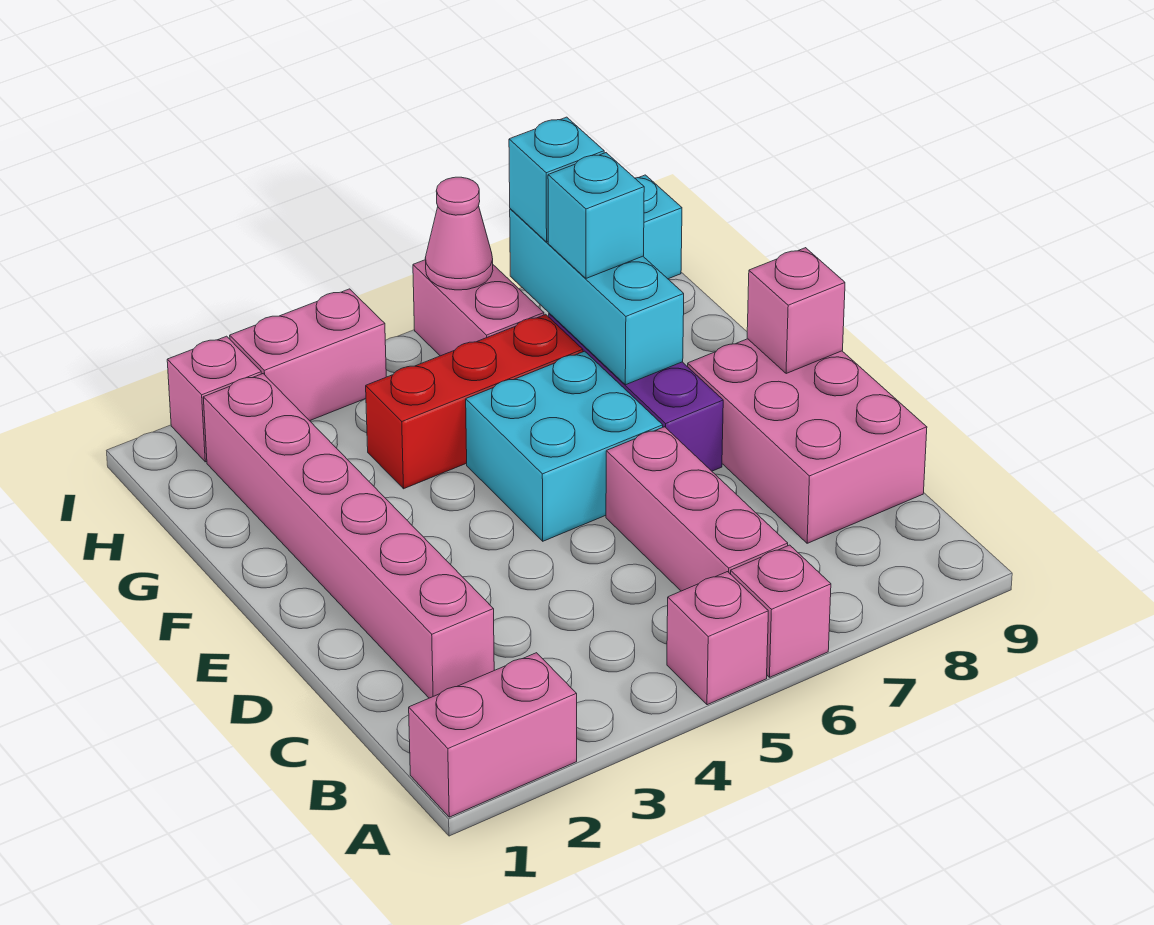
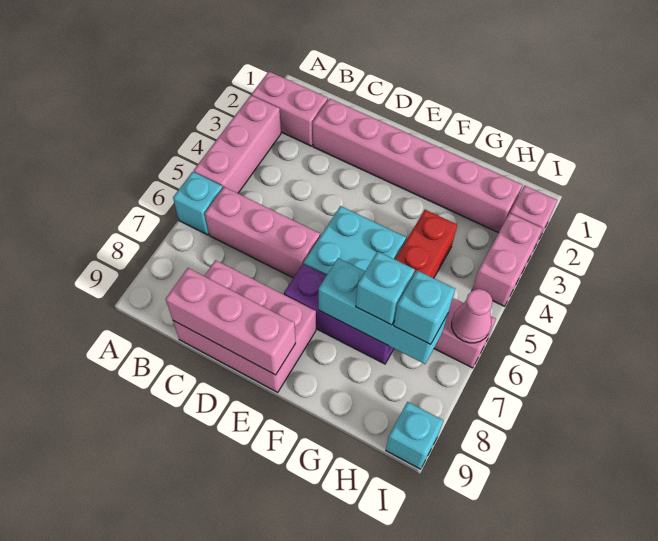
pink 1x2 brick [409,653,577,817] -> pink 1x2 brick turned to [252,72,328,146]
pink 1x1 brick [667,572,768,705] -> pink 1x3 brick [194,95,281,193]
pink 1x1 brick [731,545,831,677] -> cyan 1x1 brick [173,172,223,235]
pink 1x1 brick [747,248,845,374] -> pink 1x3 brick [166,268,296,375]

